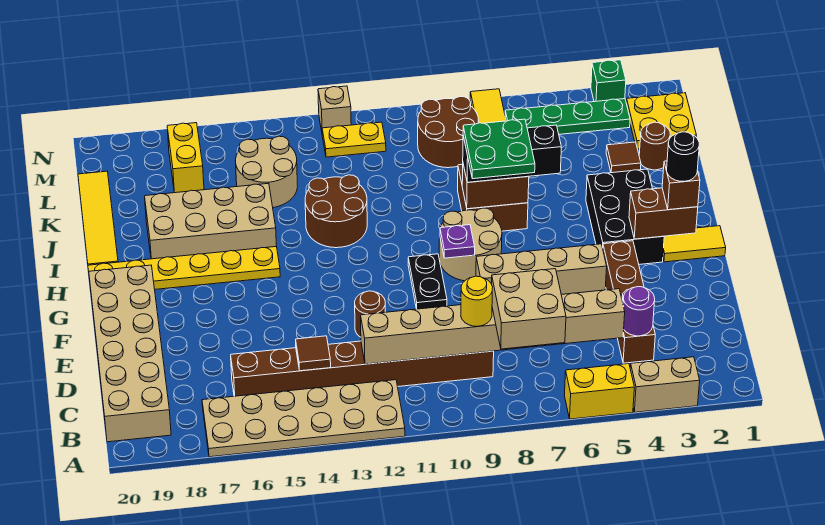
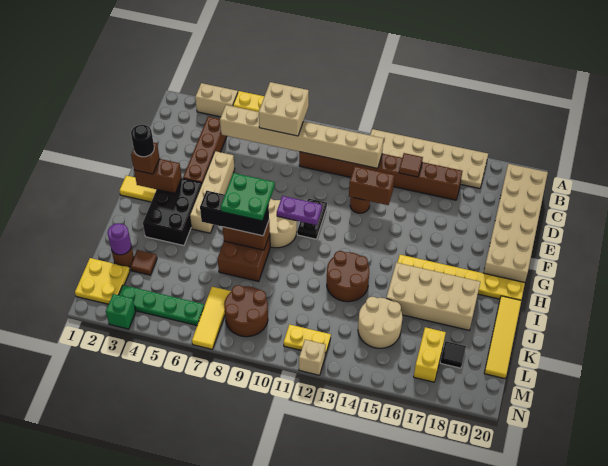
purple 1x1 round brick [623,287,655,336] -> purple 1x1 round brick moved to [107,223,131,255]
yellow 1x1 round brick [461,276,493,326] -> none
none -> brown 1x2 brick [349,166,395,205]
tan 1x4 brick [476,244,607,295] -> tan 1x4 brick turned to [190,151,235,233]
purple 1x1 plate [440,225,475,258] -> purple 1x2 plate [277,196,322,225]
none -> black 1x1 tile [440,341,466,368]

